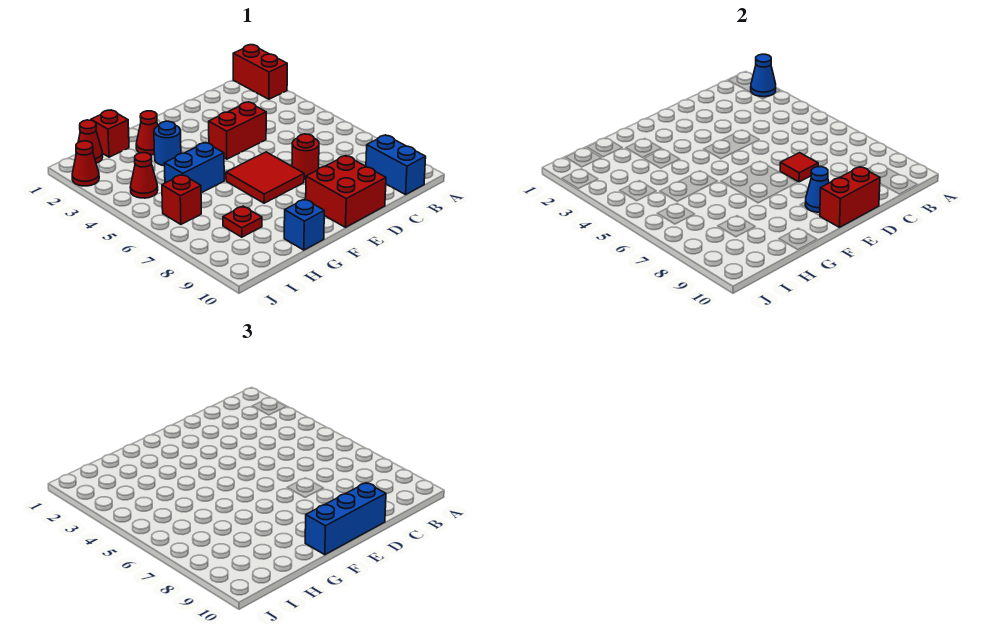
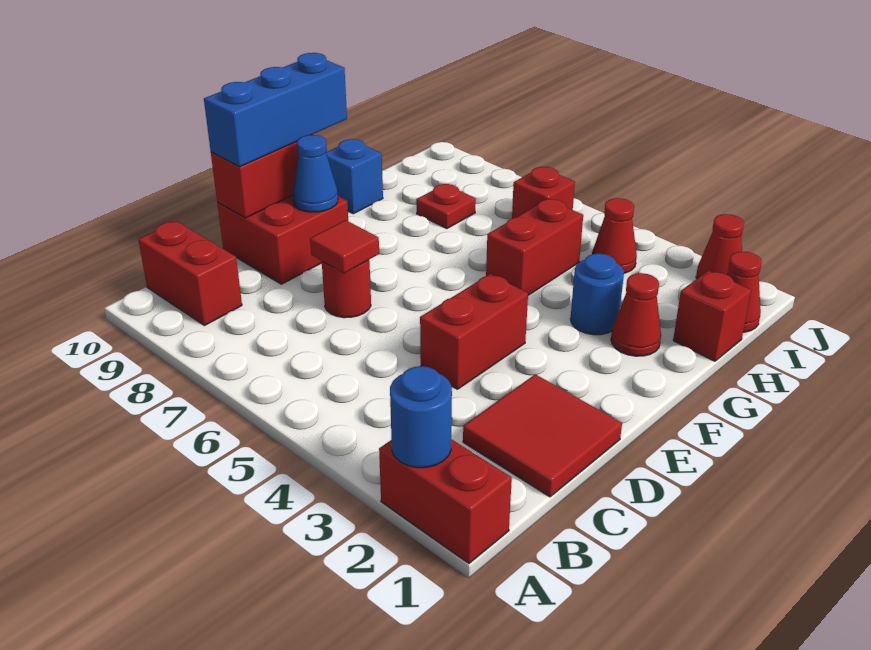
blue 1x1 cone [751,54,776,97] -> blue 1x1 round brick [390,366,452,468]
blue 1x2 brick [366,135,426,195] -> red 1x2 brick [138,221,242,326]
red 2x2 tile [226,152,304,203] -> red 2x2 tile moved to [463,374,622,497]
blue 1x2 brick [164,143,224,193] -> red 1x2 brick [486,199,583,295]

